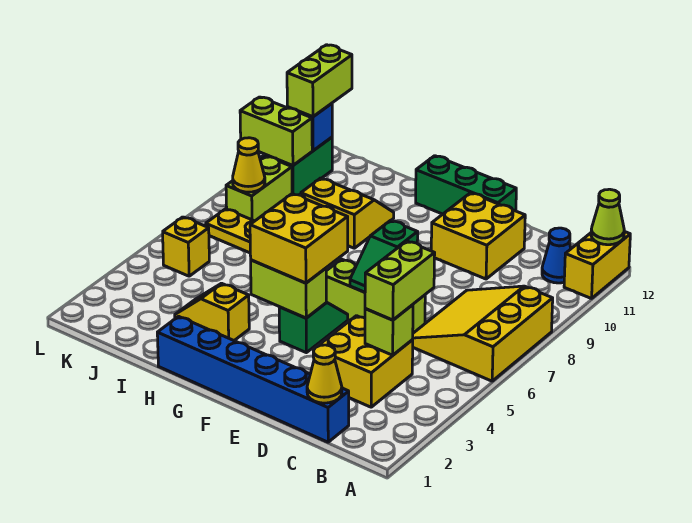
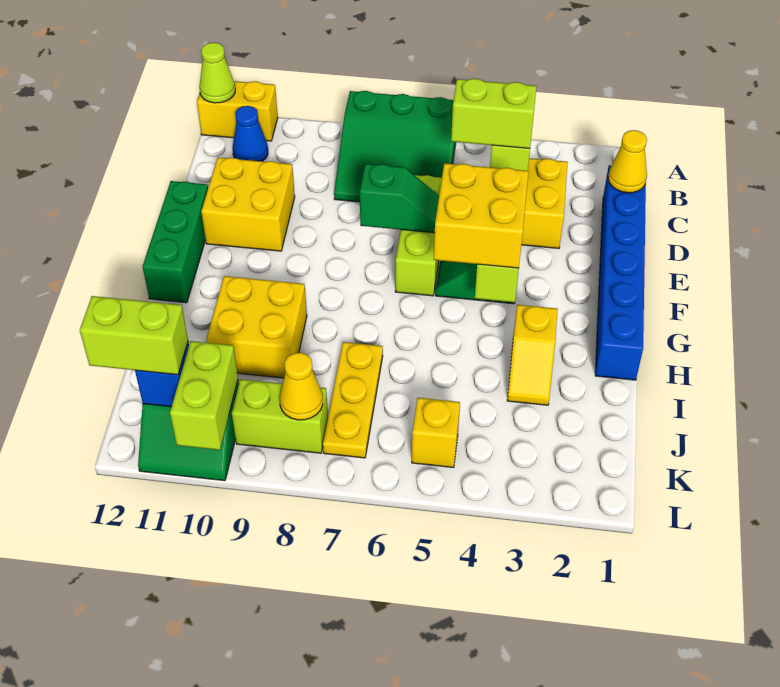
yellow 3x3 slope [413,286,553,381] -> green 3x3 slope [334,91,456,202]
yellow 2x2 slope [301,178,394,248] -> yellow 2x2 brick [207,276,307,378]

